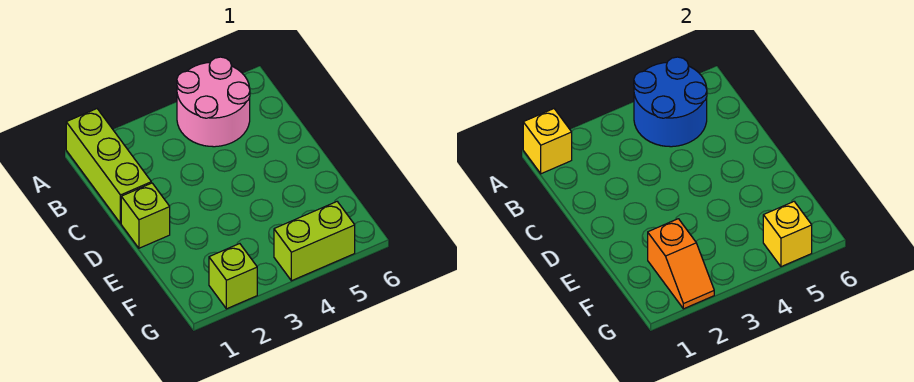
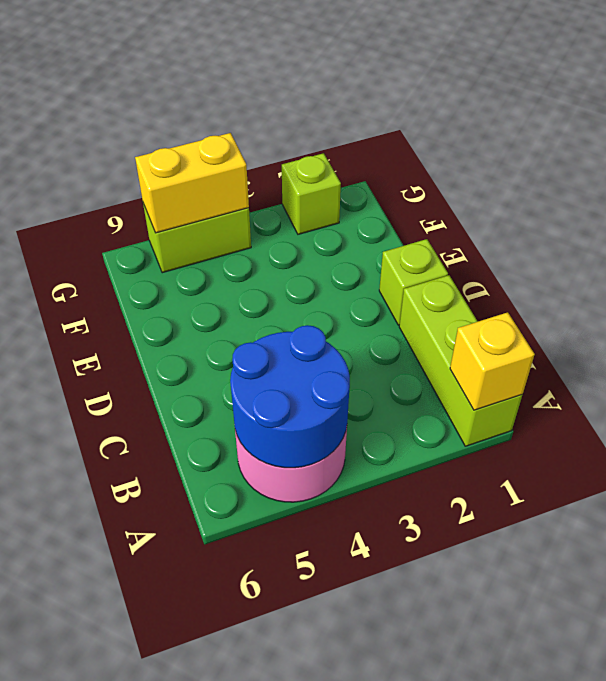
orange 1x2 slope [648,219,714,309] -> none
yellow 1x1 brick [763,202,812,267] -> yellow 1x2 brick [135,133,249,233]

